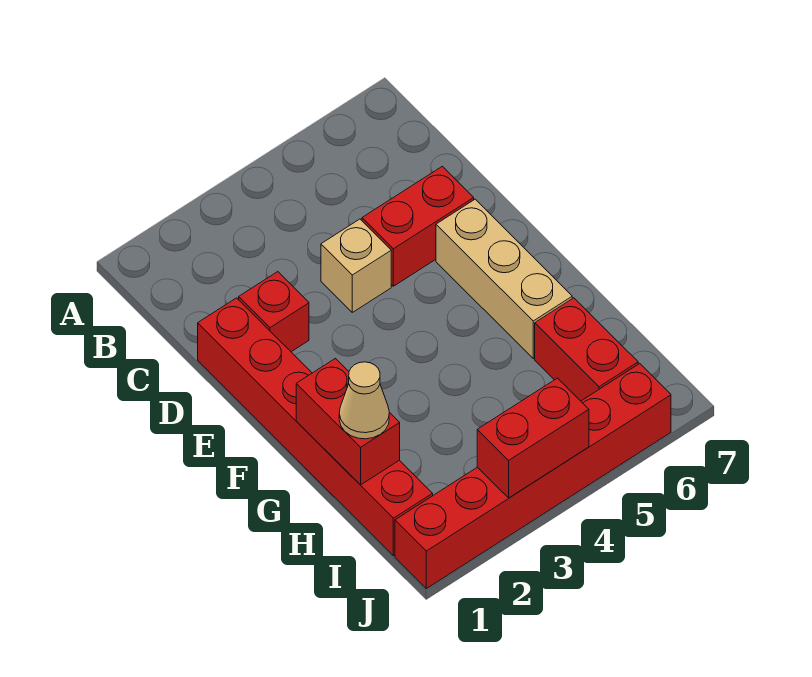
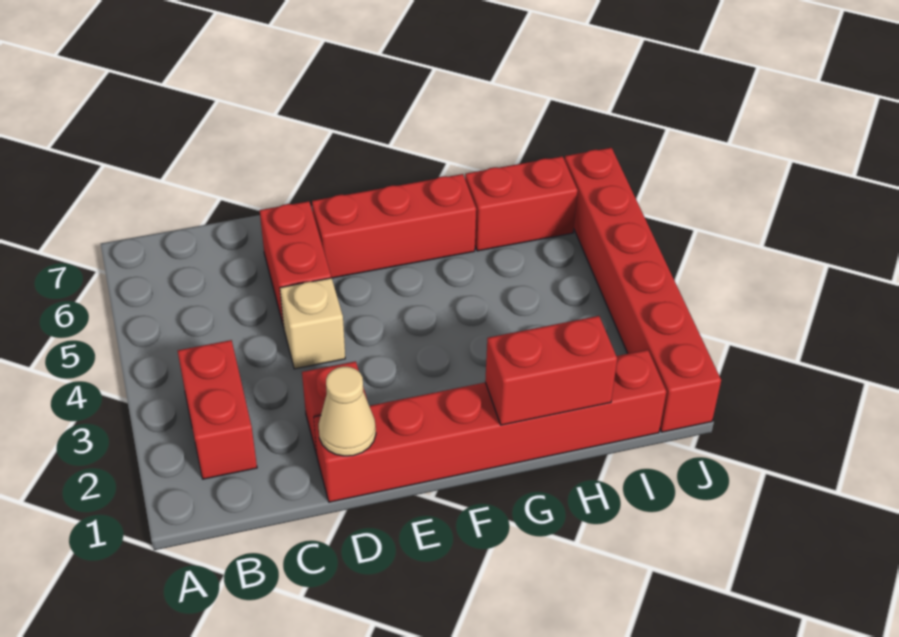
tan 1x3 brick [436,199,572,358] -> red 1x3 brick [312,174,476,278]
tan 1x1 cone [339,362,389,439] -> tan 1x1 cone moved to [319,366,376,456]
red 1x2 brick [477,378,589,498] -> red 1x2 brick moved to [178,340,257,479]

